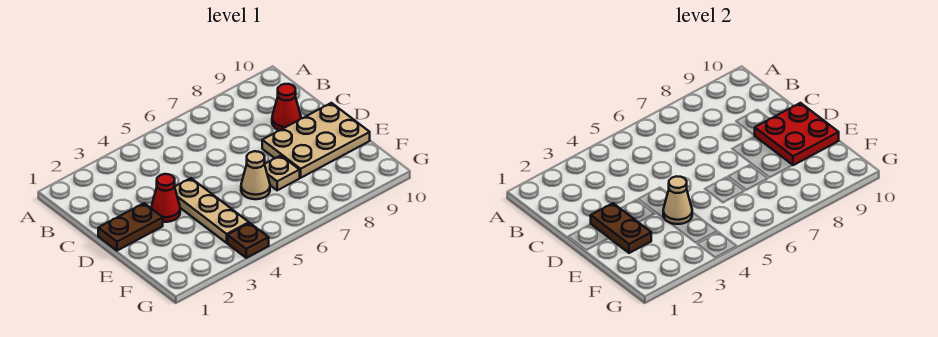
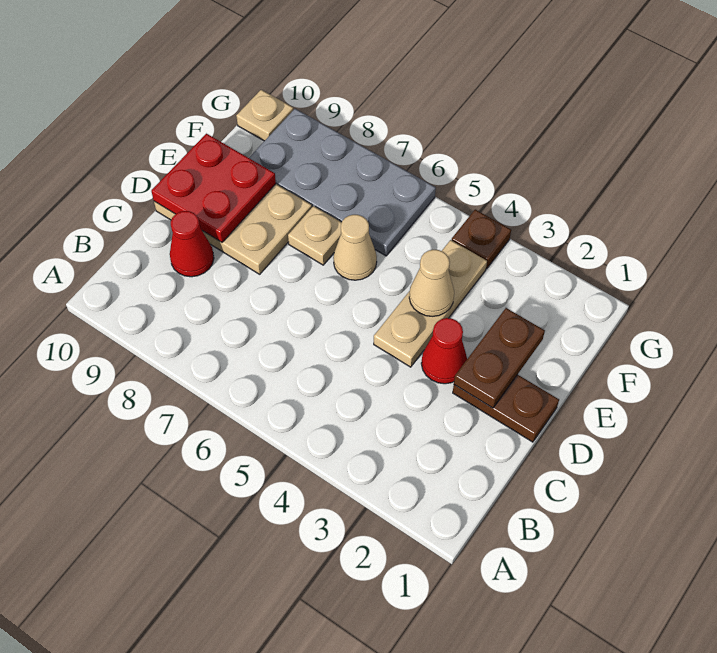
none -> grey 2x4 plate [249,109,436,256]
none -> tan 1x1 plate [236,90,293,141]

